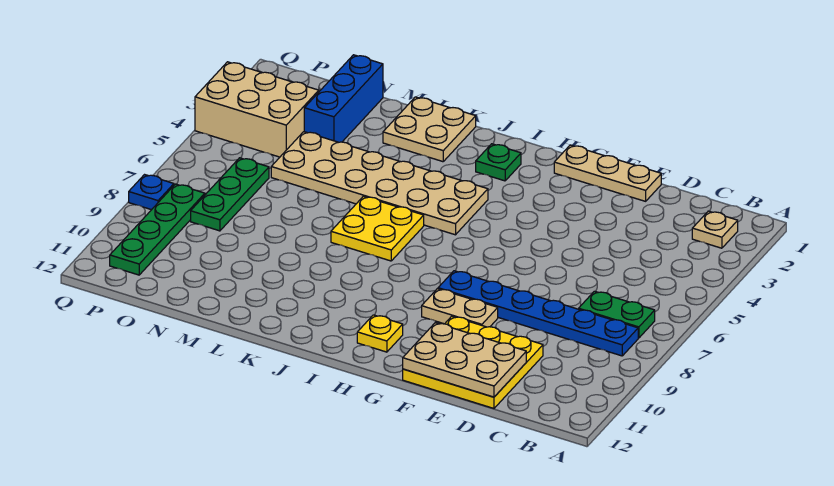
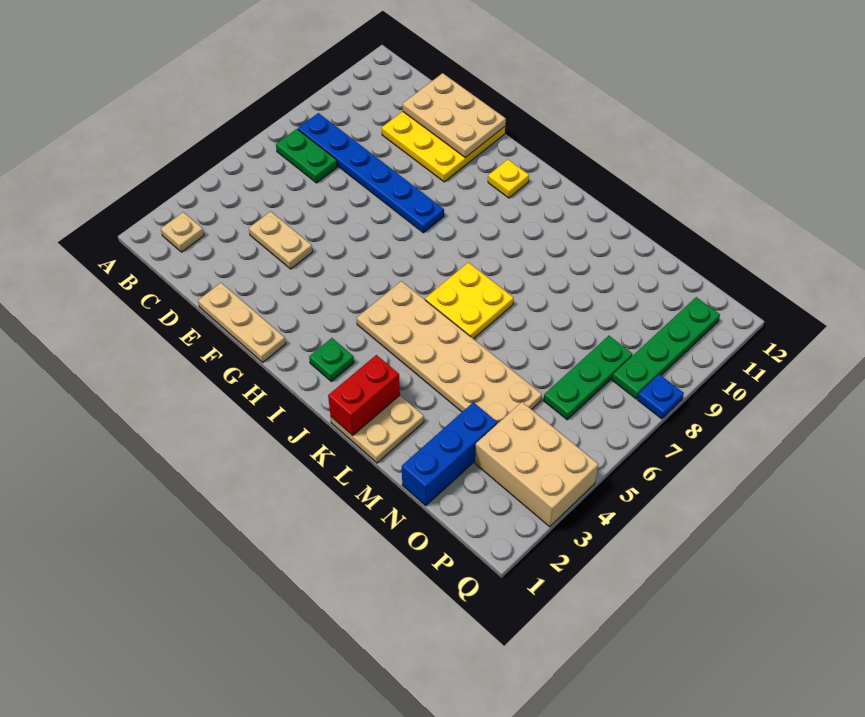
tan 1x2 plate [422,289,498,327] -> tan 1x2 plate moved to [249,211,312,269]
none -> red 1x2 brick [328,355,400,435]

